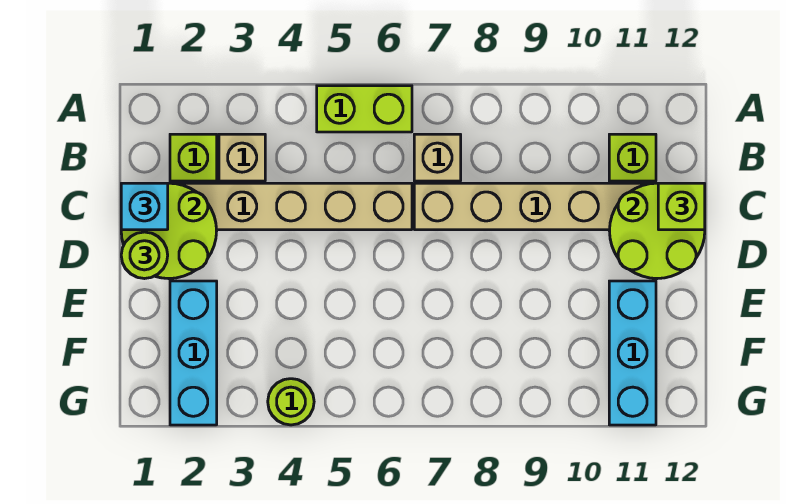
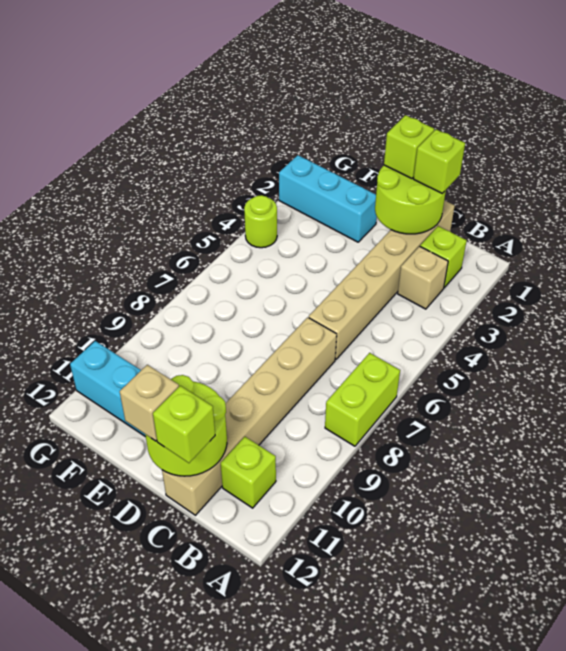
lime 1x2 brick [317,86,412,132] -> lime 1x2 brick moved to [325,353,400,446]
tan 1x1 brick [414,134,461,181] -> tan 1x1 brick moved to [120,365,179,441]
cyan 1x1 brick [121,183,168,230] -> lime 1x1 brick [414,129,465,193]
lime 1x1 round brick [121,232,168,279] -> lime 1x1 brick [384,115,434,179]

